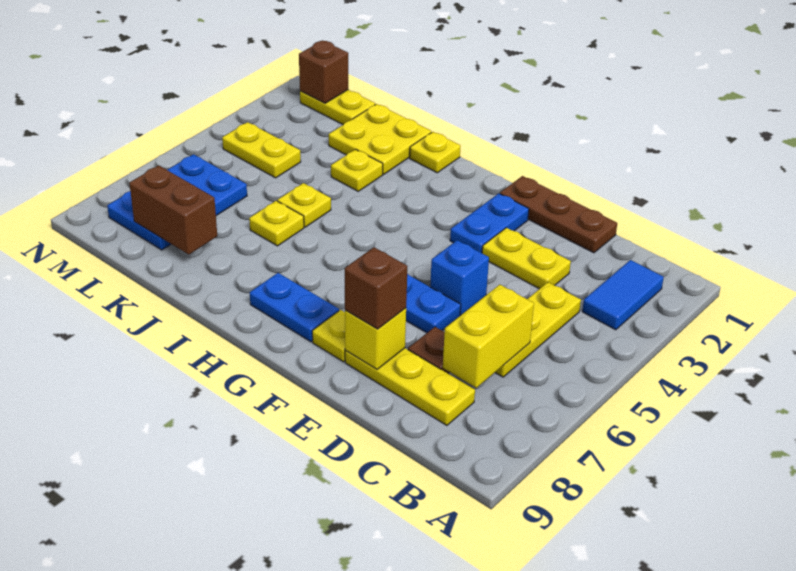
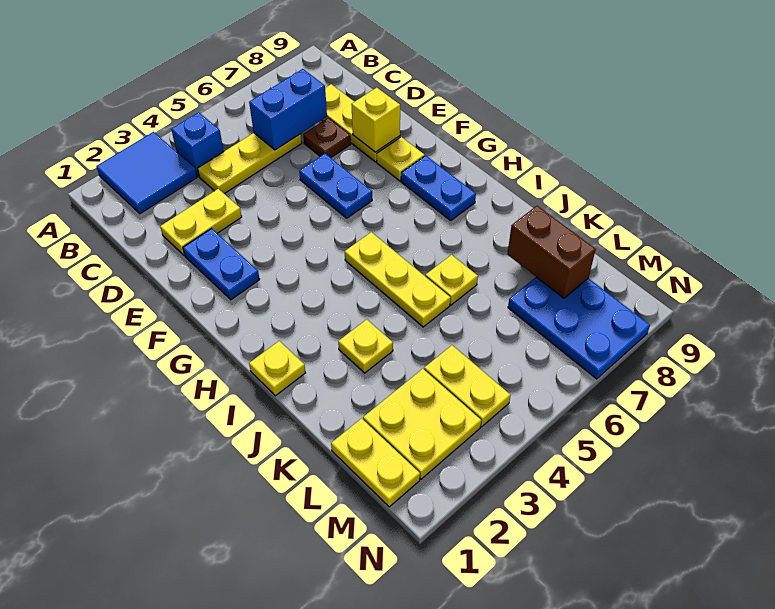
blue 1x2 tile [582,260,664,330] -> blue 2x2 tile [96,132,197,214]
yellow 1x2 brick [443,285,534,388] -> blue 1x2 brick [249,69,327,150]
brown 1x3 plate [500,176,617,253] -> none
yellow 1x2 plate [482,228,571,289] -> yellow 1x2 plate turned to [160,189,242,255]
blue 1x1 brick [430,240,489,315] -> blue 1x1 brick moved to [171,112,224,177]
brown 1x1 brick [345,247,407,329] -> none
blue 1x2 plate [450,194,529,253] -> blue 1x2 plate turned to [183,228,260,300]
yellow 2x2 plate [329,104,431,174] -> yellow 2x2 plate moved to [363,369,481,479]
yellow 1x1 plate [277,183,331,227] -> yellow 1x3 plate [345,232,450,327]
blue 2x3 plate [107,154,247,250] -> blue 2x3 plate turned to [508,277,650,379]
brown 1x1 brick [299,40,348,103] -> none

